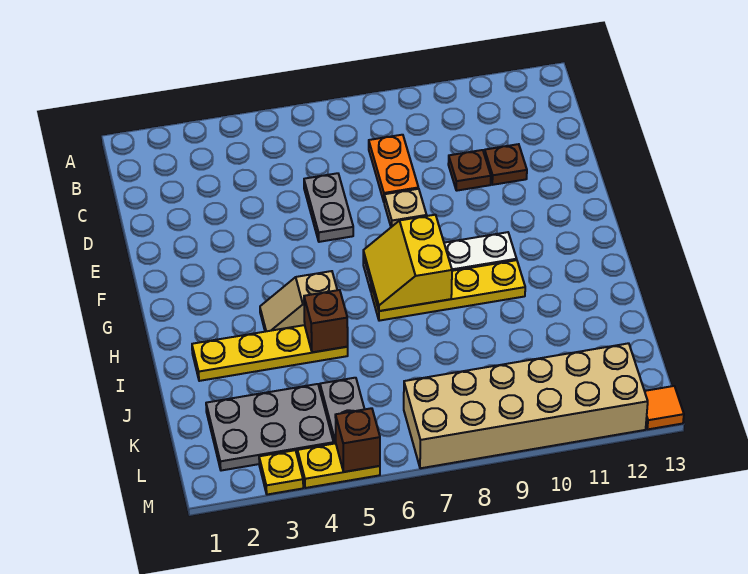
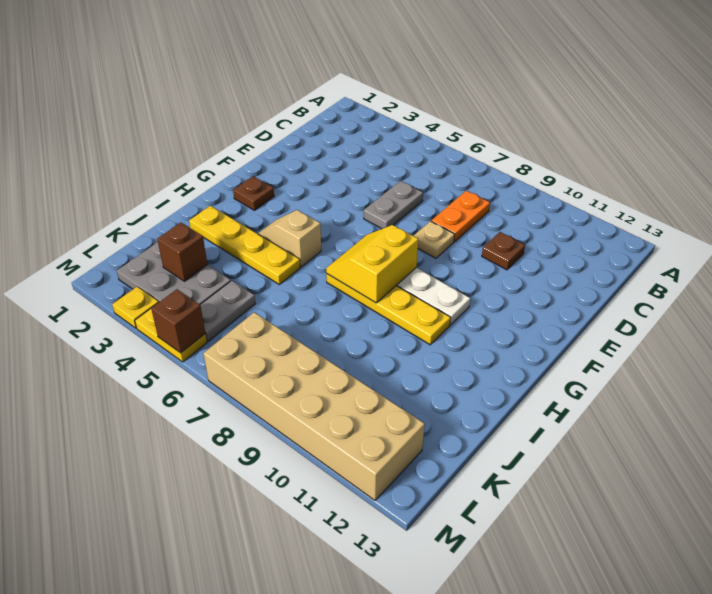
brown 1x1 plate [484,144,527,185] -> brown 1x1 plate moved to [233,176,274,210]
brown 1x1 brick [304,290,348,352] -> brown 1x1 brick moved to [157,223,208,281]
orange 1x1 tile [645,386,684,429] -> none

